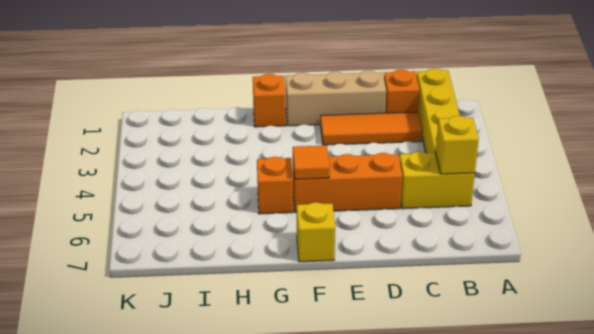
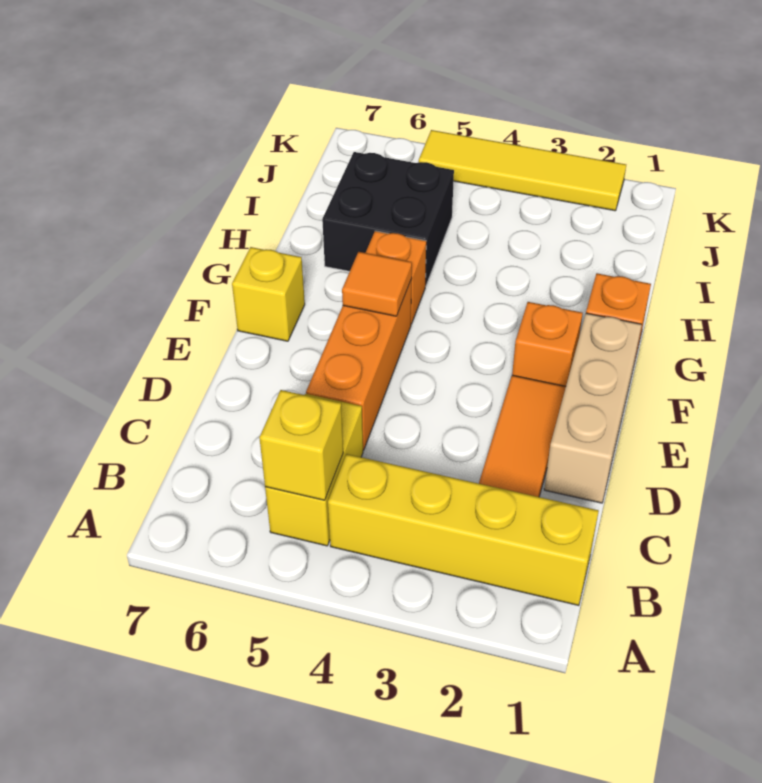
orange 1x1 brick [384,69,420,113] -> orange 1x1 brick moved to [512,302,583,386]
none -> black 2x2 brick [322,152,454,286]
none -> yellow 1x4 tile [419,130,626,211]

